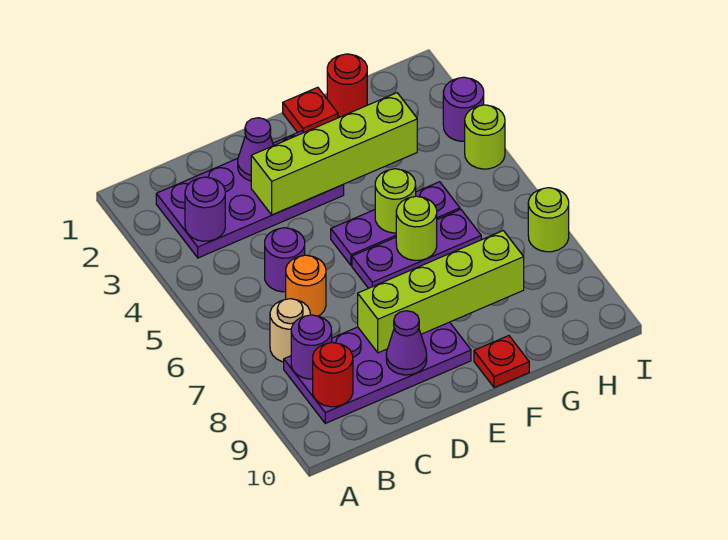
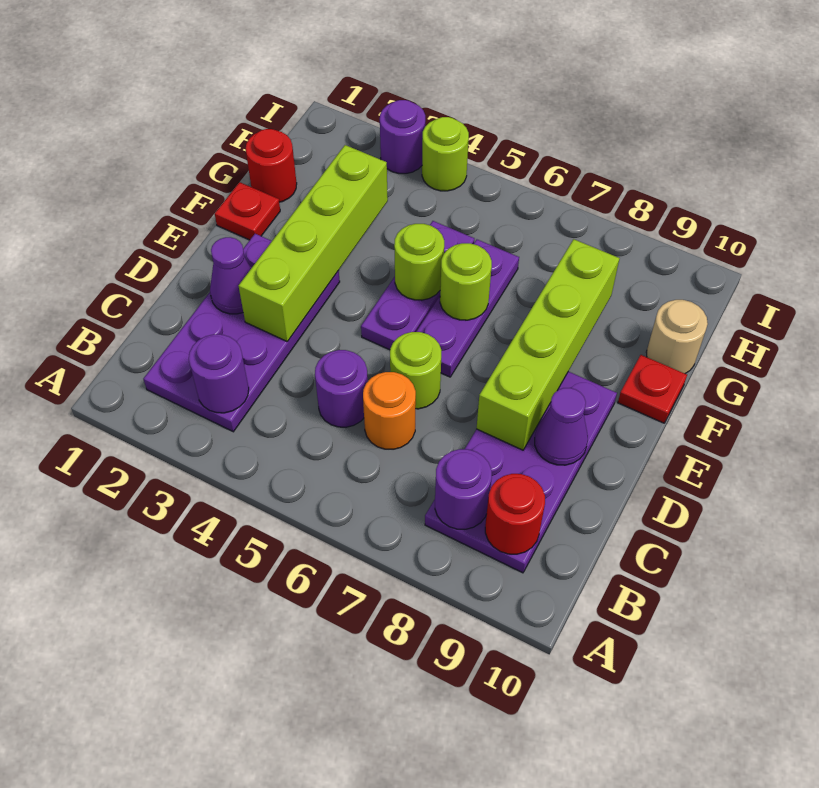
tan 1x1 round brick [270,299,310,362] -> tan 1x1 round brick moved to [646,300,708,373]
lime 1x1 round brick [528,188,569,252] -> lime 1x1 round brick moved to [390,332,441,409]

